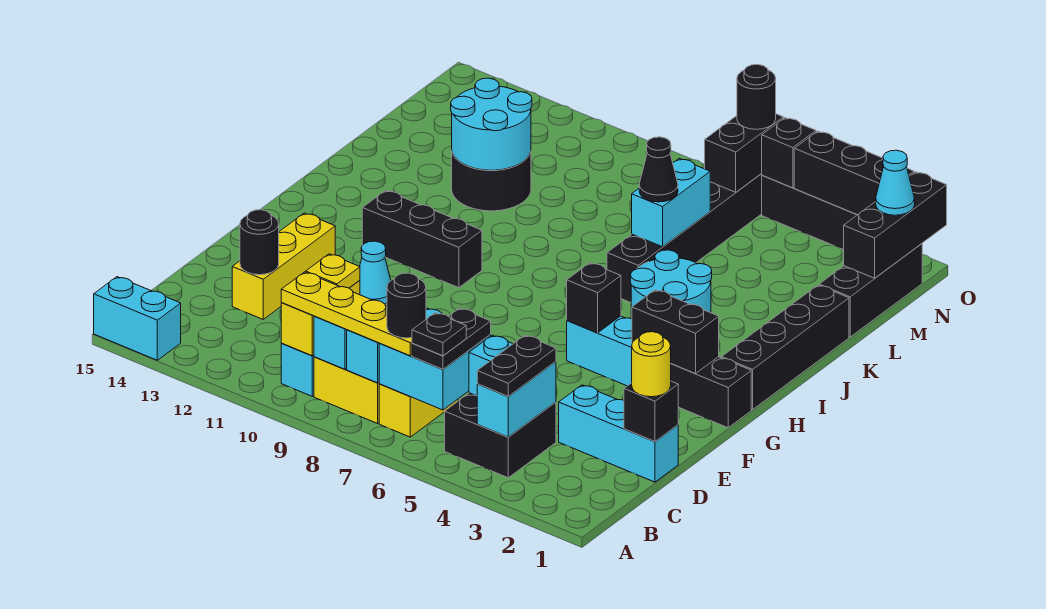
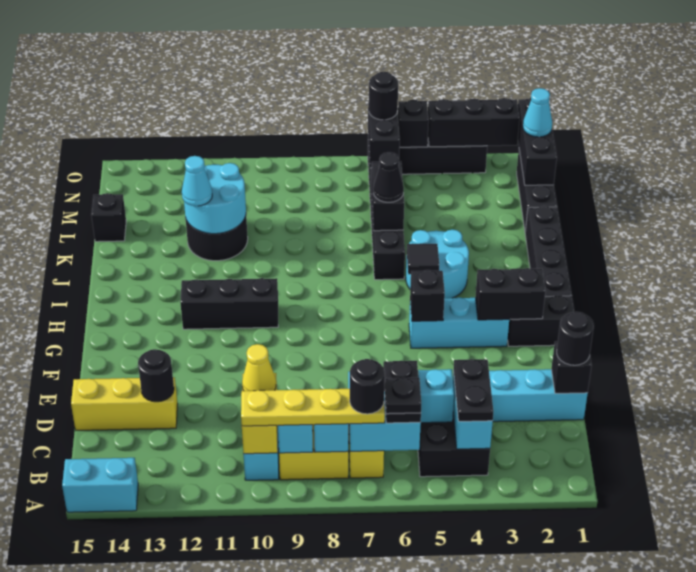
yellow 1x1 plate [306,254,360,288] -> yellow 1x1 cone [242,344,276,391]
yellow 1x1 round brick [632,332,671,397] -> black 1x1 round brick [557,312,594,365]
yellow 1x3 brick [232,213,335,319] -> yellow 1x3 brick turned to [71,377,178,430]
cyan 1x1 cone [360,241,391,304] -> cyan 1x1 cone moved to [182,156,212,206]
none -> black 1x1 tile [407,244,439,274]
cyan 1x2 brick [632,159,710,247] -> black 1x2 brick [371,161,404,231]
none -> black 1x1 brick [91,193,126,242]

